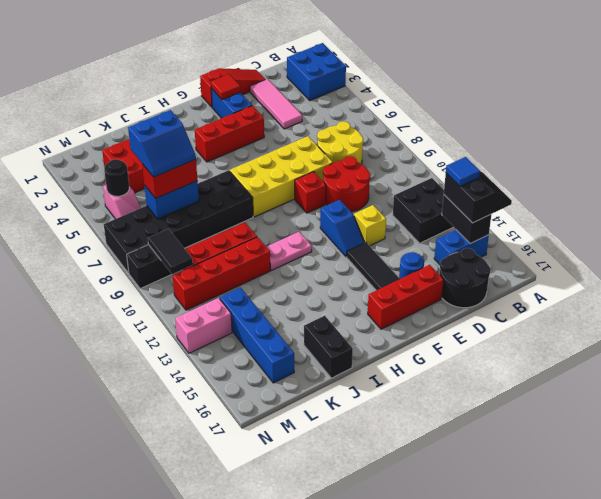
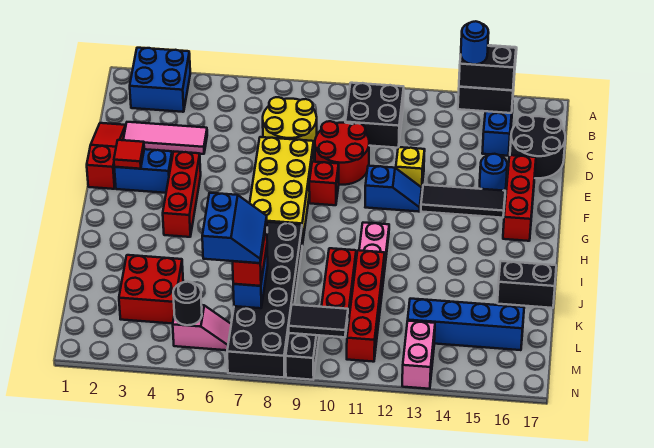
black 2x2 brick [393,178,453,243] -> black 2x2 brick moved to [345,83,404,148]
blue 1x1 tile [446,157,480,186] -> blue 1x1 round brick [461,21,489,64]

